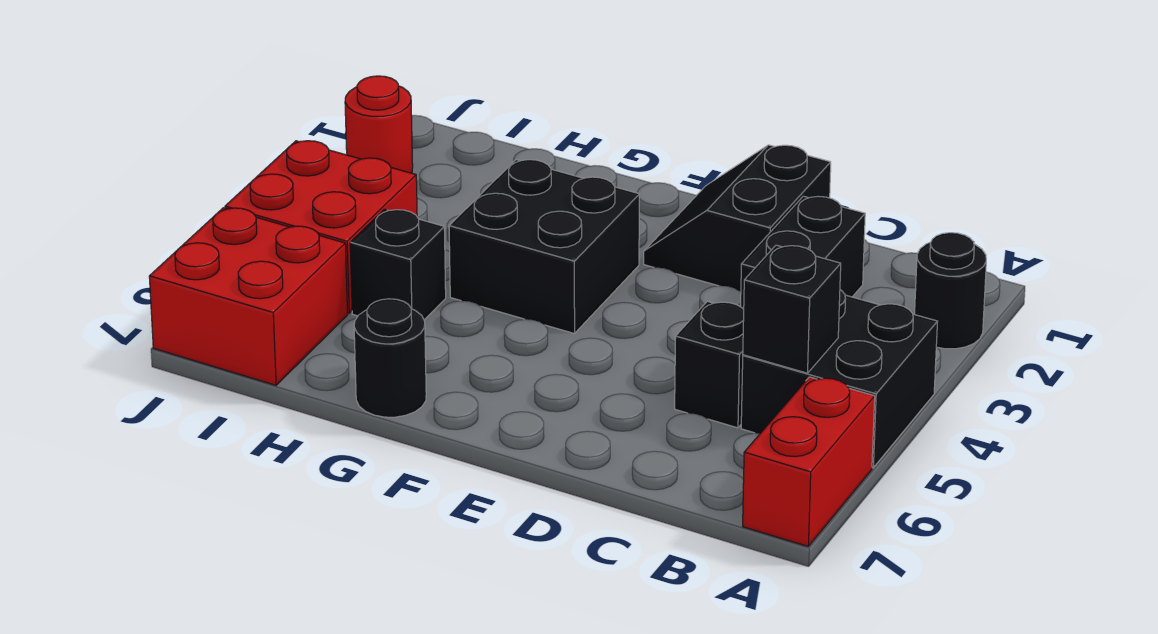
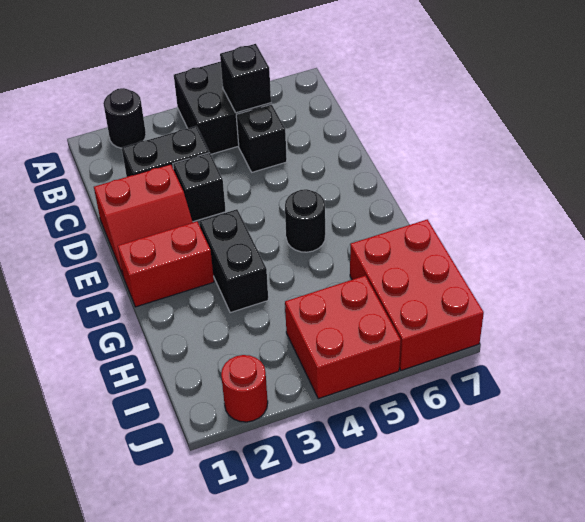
red 1x2 brick [743,377,875,546] -> red 1x2 brick moved to [118,222,214,307]
black 2x2 slope [644,145,831,292] -> red 2x2 slope [94,164,193,275]
black 2x2 brick [449,160,640,334] -> black 1x2 brick [199,209,268,313]
black 1x1 round brick [354,299,426,417] -> black 1x1 round brick moved to [285,189,325,252]
black 1x1 brick [350,209,446,320] -> black 1x1 brick moved to [173,153,226,222]
red 2x2 brick [149,208,348,385] -> red 2x3 brick [350,219,484,371]

